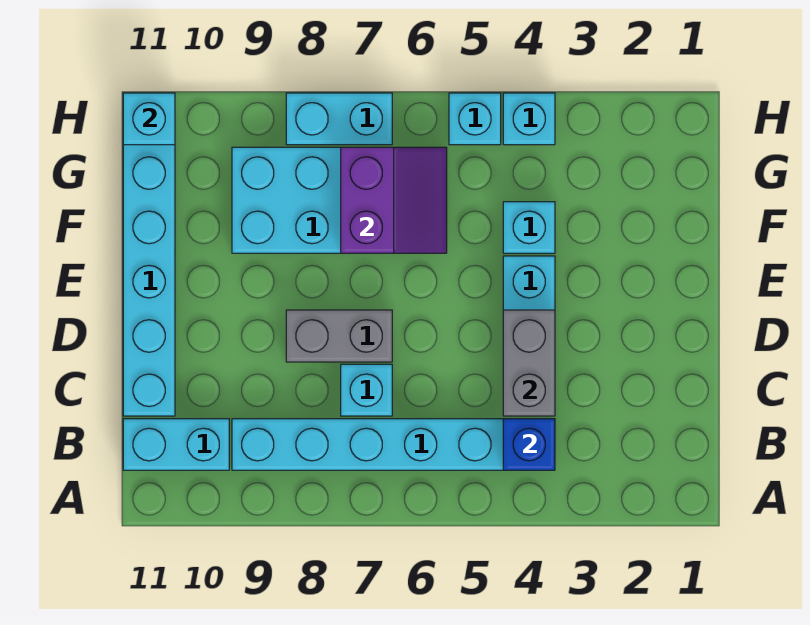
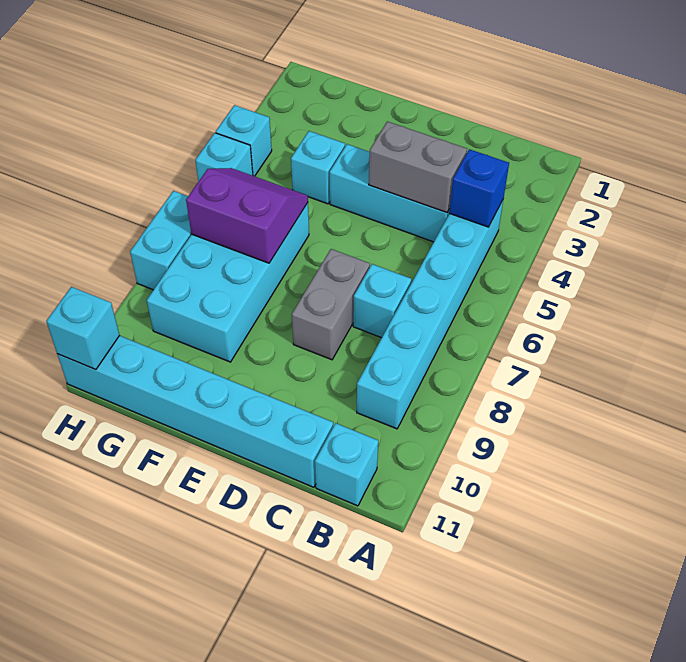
cyan 1x2 brick [123,419,229,470] -> cyan 1x1 brick [315,423,378,506]

